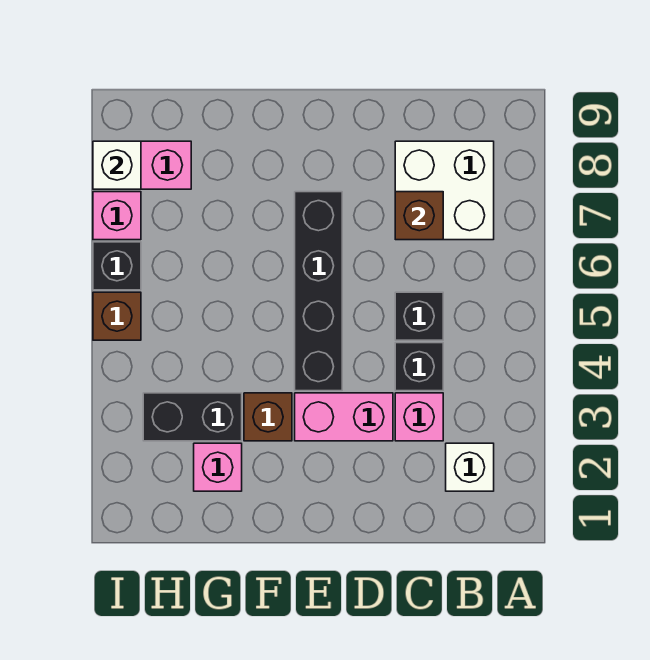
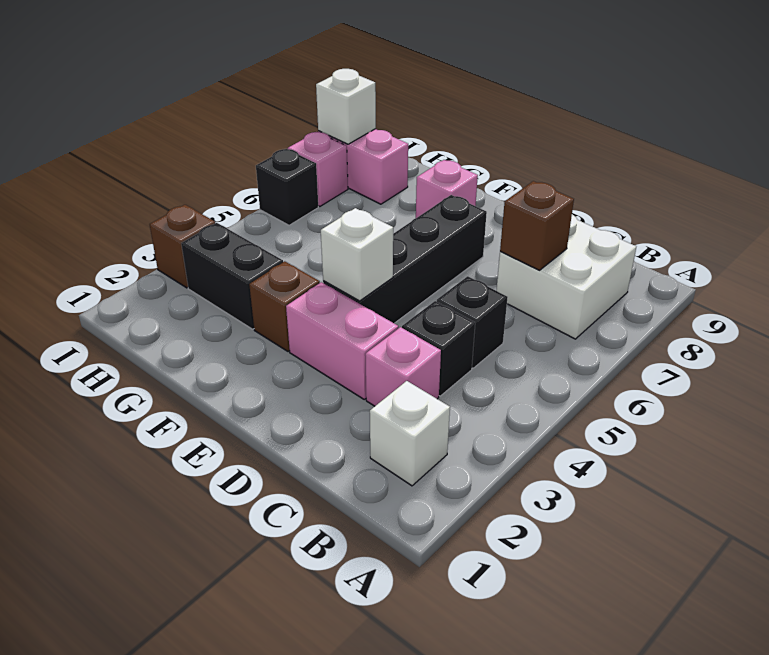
none -> white 1x1 brick [321,208,393,301]
pink 1x1 brick [194,443,242,491] -> pink 1x1 brick moved to [416,160,478,218]
brown 1x1 brick [93,292,141,340] -> brown 1x1 brick moved to [150,205,215,288]

